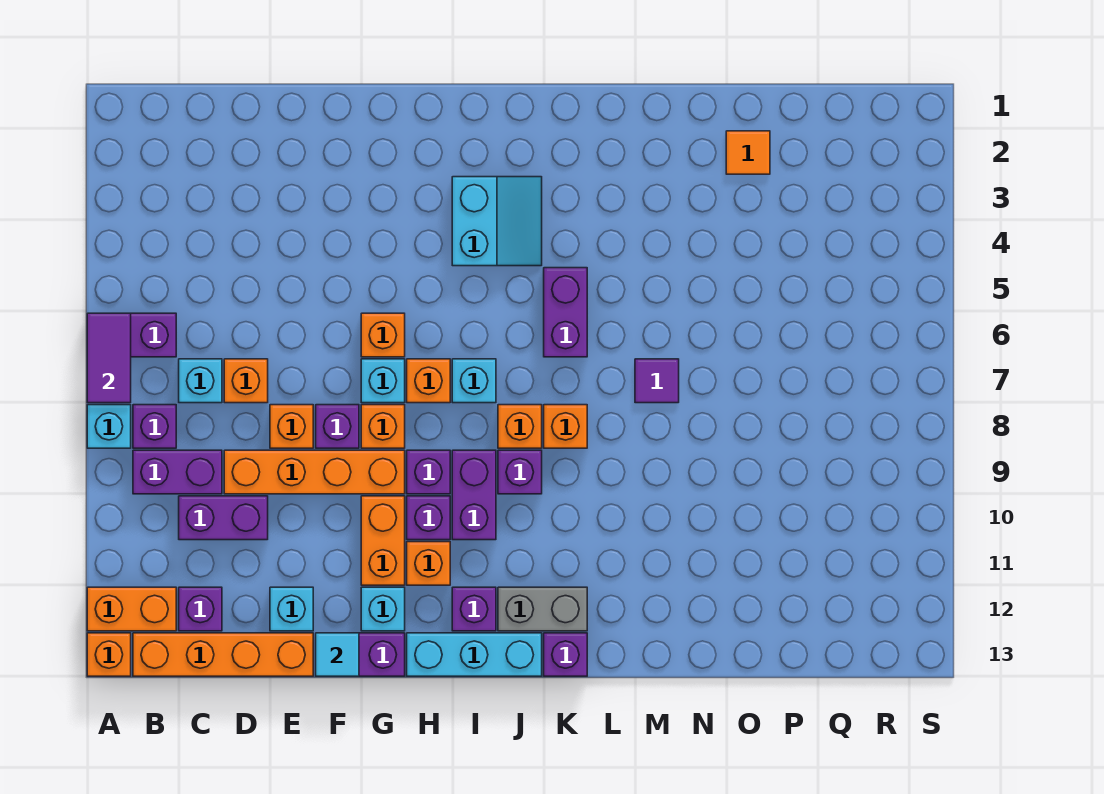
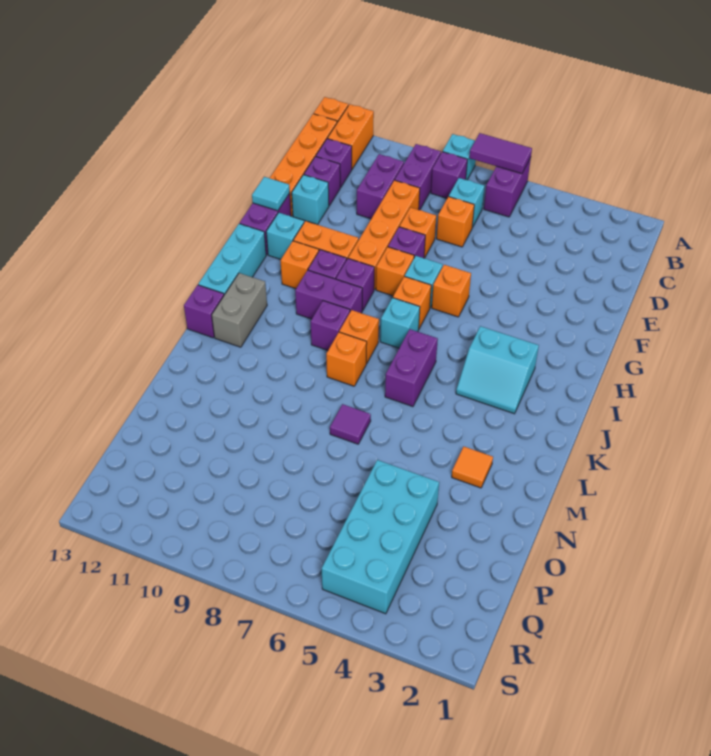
purple 1x1 brick [452,587,496,631] -> purple 1x1 brick moved to [304,157,340,206]
purple 1x2 brick [544,268,587,357] -> purple 1x2 brick turned to [385,329,438,407]
orange 1x1 tile [726,131,770,174] -> orange 1x1 tile moved to [452,447,493,488]
none -> cyan 2x4 brick [322,460,439,614]

